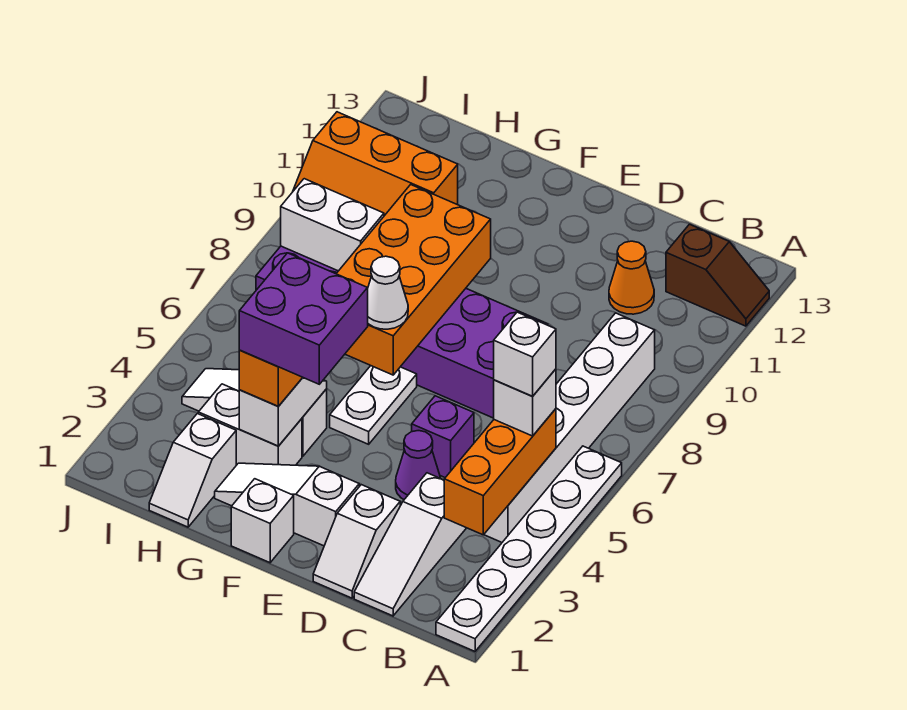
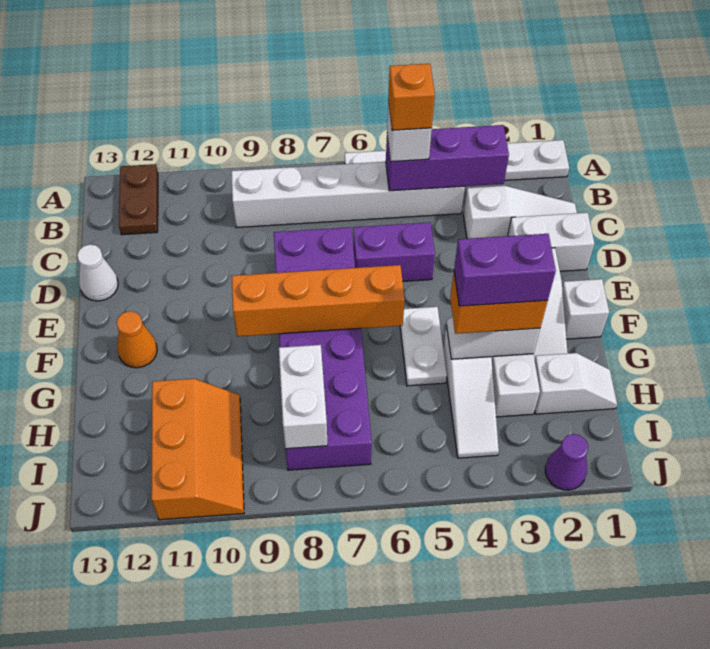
brown 1x2 slope [666,224,769,326] -> brown 1x2 plate [119,164,158,235]
orange 1x3 brick [444,409,556,535] -> purple 1x3 brick [386,125,509,191]
white 1x1 brick [494,312,556,396] -> orange 1x1 brick [388,64,435,130]
orange 1x1 cone [609,241,654,314] -> orange 1x1 cone moved to [117,311,157,368]
white 1x2 slope [313,485,400,598] -> white 1x2 brick [508,213,595,271]
purple 1x1 cone [396,431,440,499] -> purple 1x1 cone moved to [545,434,588,490]
purple 1x1 brick [412,396,474,478] -> purple 1x2 brick [353,222,435,281]
purple 2x2 brick [239,253,368,384] -> purple 1x2 brick [454,234,556,306]
white 1x2 plate [330,366,417,444] -> white 1x2 plate turned to [400,307,447,386]
orange 2x4 brick [336,185,491,375] -> orange 1x4 brick [232,265,405,337]
white 1x1 cone [368,256,408,329] -> white 1x1 cone moved to [77,245,118,301]

